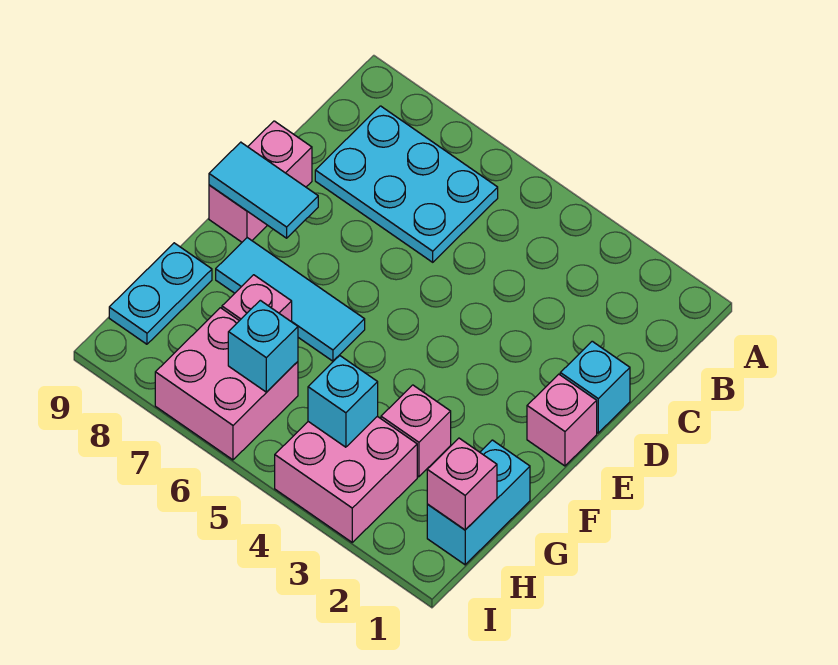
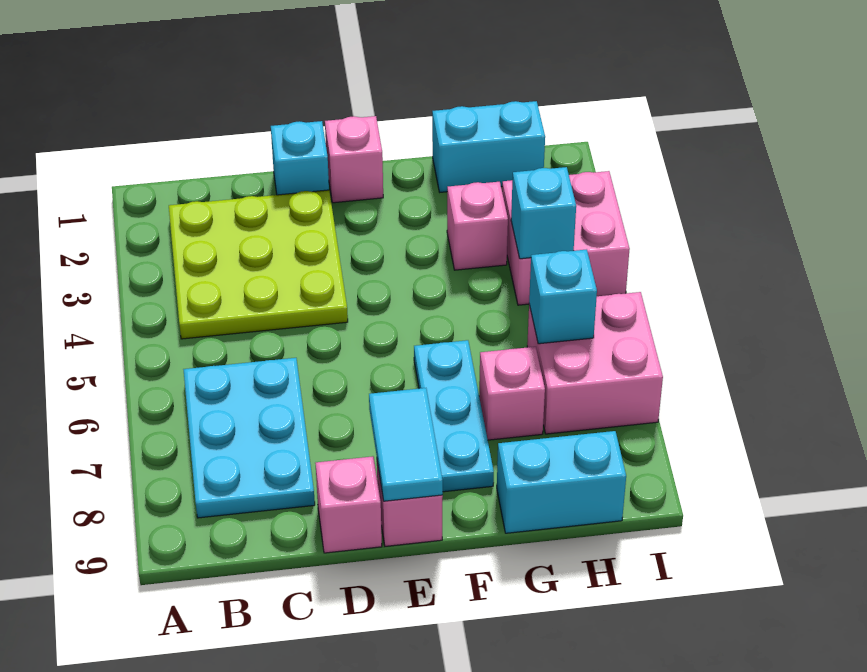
none -> lime 3x3 plate [169,190,348,339]
cyan 1x3 tile [216,238,365,361] -> cyan 1x3 plate [414,340,494,492]
cyan 1x2 plate [109,243,212,344] -> cyan 1x2 brick [497,431,626,533]
pink 1x1 brick [427,438,497,530] -> none

